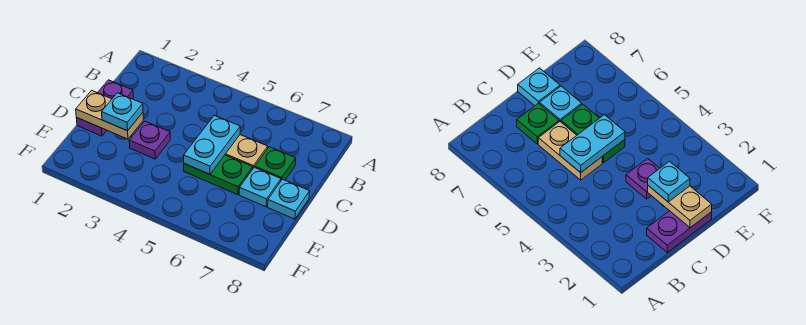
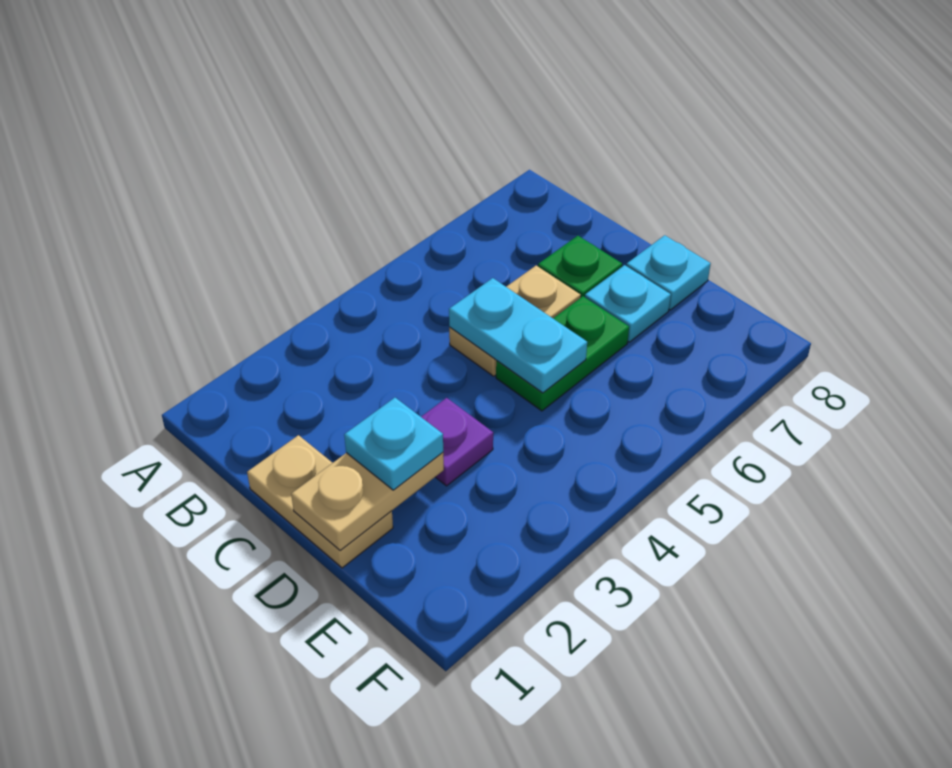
purple 1x2 plate [76,80,133,136] -> tan 1x2 plate [247,435,393,568]

